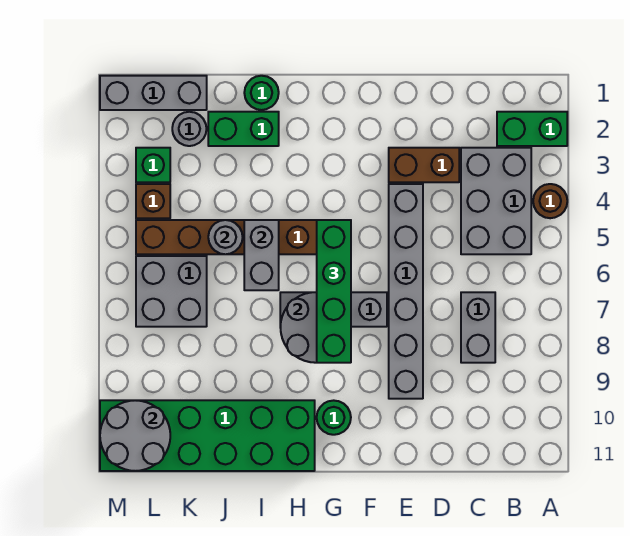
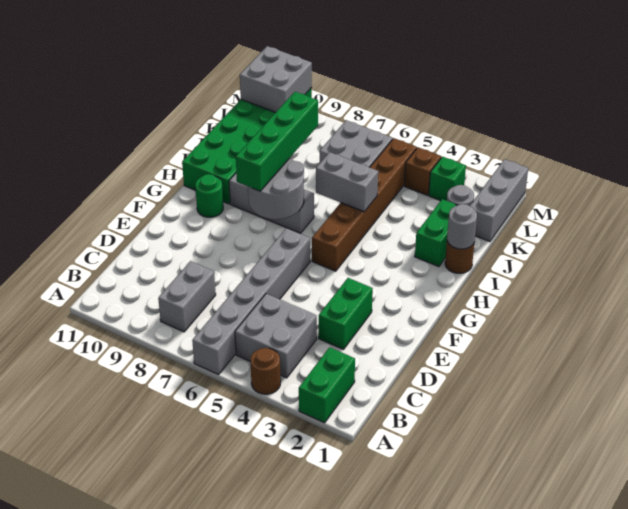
grey 2x3 brick [461,148,531,254] -> grey 2x2 brick [235,294,317,378]
grey 1x2 brick [461,292,495,363] -> grey 1x2 brick turned to [158,261,216,332]
brown 1x2 brick [389,148,459,182] -> green 1x2 brick [319,278,373,349]
grey 1x6 brick [389,184,423,399] -> grey 1x6 brick turned to [192,228,310,375]
grey 1x3 brick [280,292,387,327] -> grey 1x3 brick turned to [229,173,314,233]
green 1x4 brick [317,220,351,363] -> green 1x4 brick turned to [236,92,318,191]
green 1x1 round brick [244,76,279,110] -> brown 1x1 round brick [445,241,474,273]
grey 1x1 round brick [208,220,243,254] -> grey 1x1 round brick moved to [447,204,477,249]
grey 2x2 round brick [100,400,170,471] -> grey 2x2 brick [240,46,312,112]

